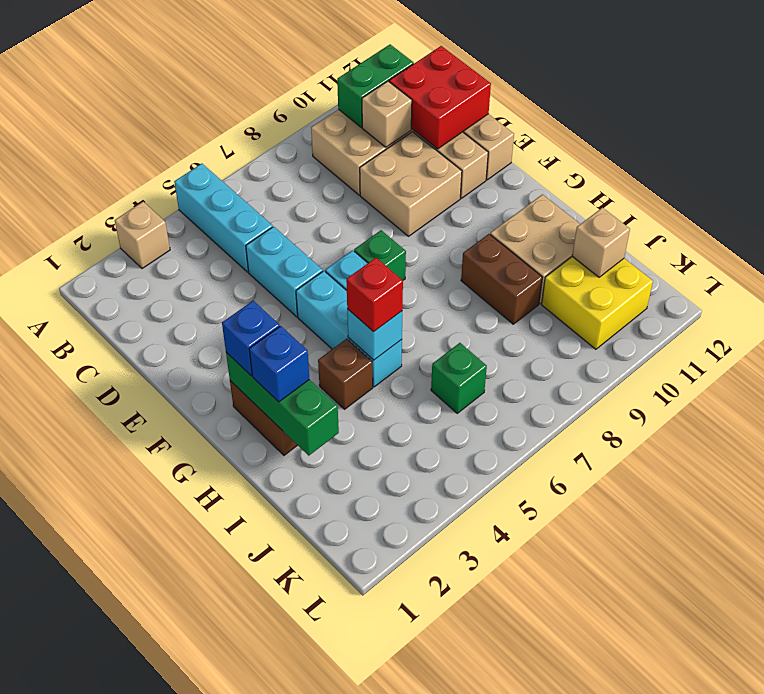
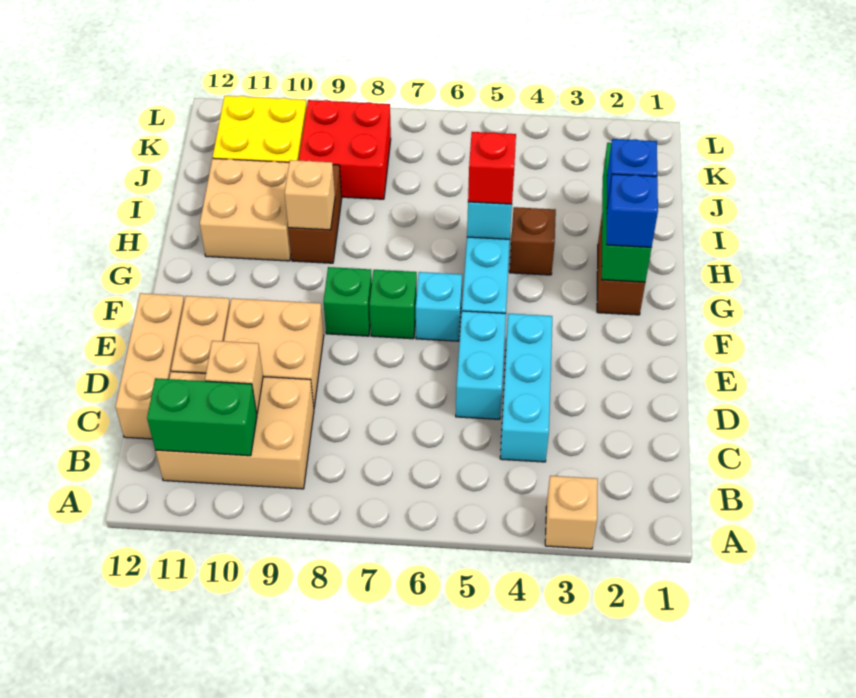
cyan 1x3 brick [174,164,273,272] -> cyan 1x3 brick moved to [500,314,552,462]
red 2x2 brick [389,46,491,149] -> red 2x2 brick moved to [299,100,391,199]
green 1x1 brick [431,343,487,413] -> green 1x1 brick moved to [323,267,372,336]
tan 1x1 brick [572,208,630,277] -> tan 1x1 brick moved to [285,160,335,230]

